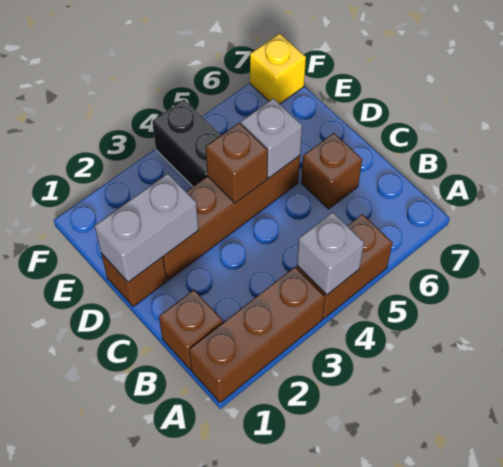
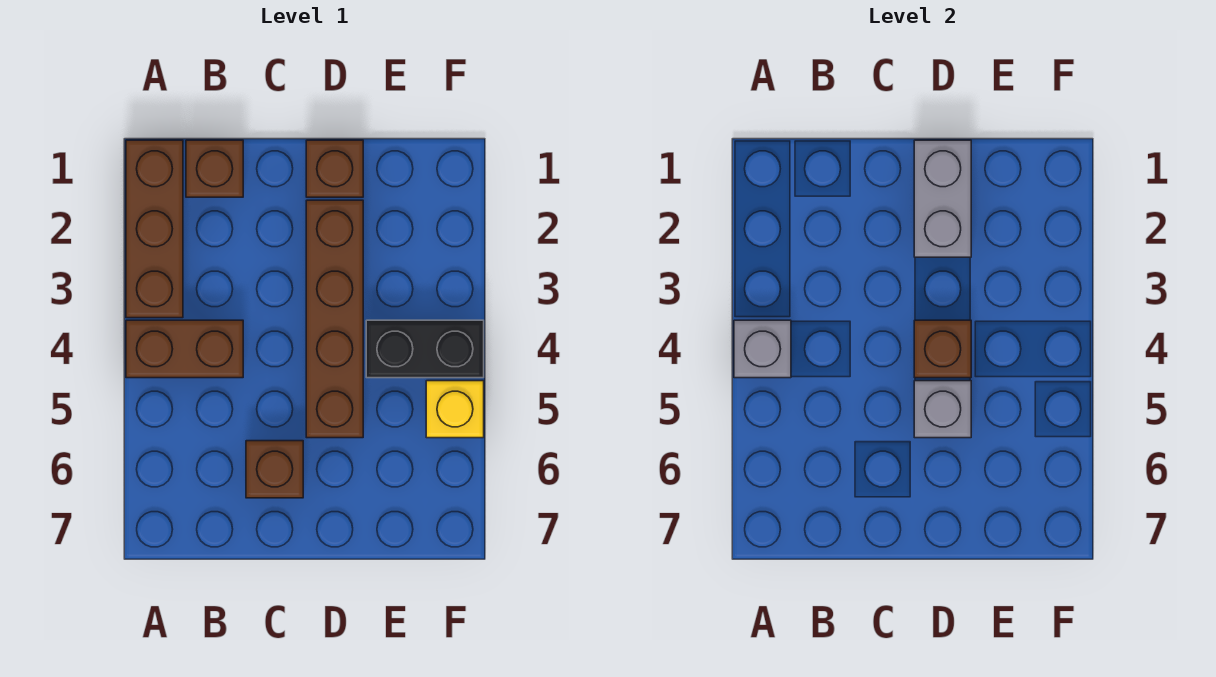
brown 1x2 brick [297,214,393,319] -> brown 1x2 brick turned to [126,320,243,378]
yellow 1x1 brick [250,34,306,104] -> yellow 1x1 brick moved to [426,381,484,438]

